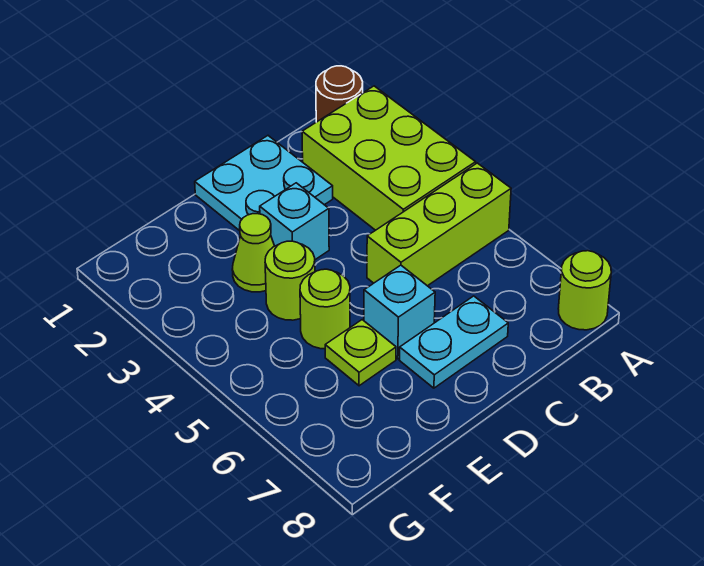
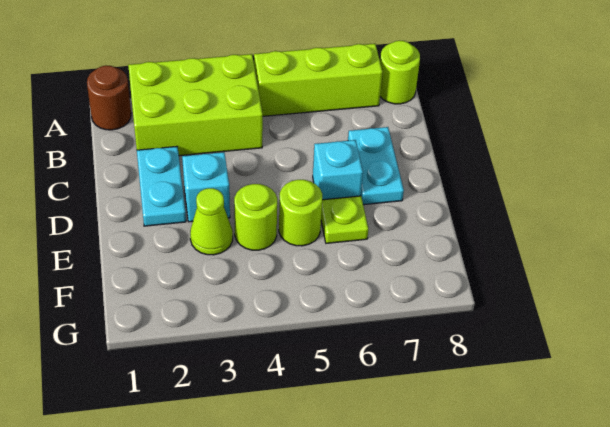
lime 1x3 brick [367,163,511,286] -> lime 1x3 brick turned to [254,44,383,116]
cyan 2x2 plate [195,136,333,231] -> cyan 1x2 plate [137,146,186,226]

